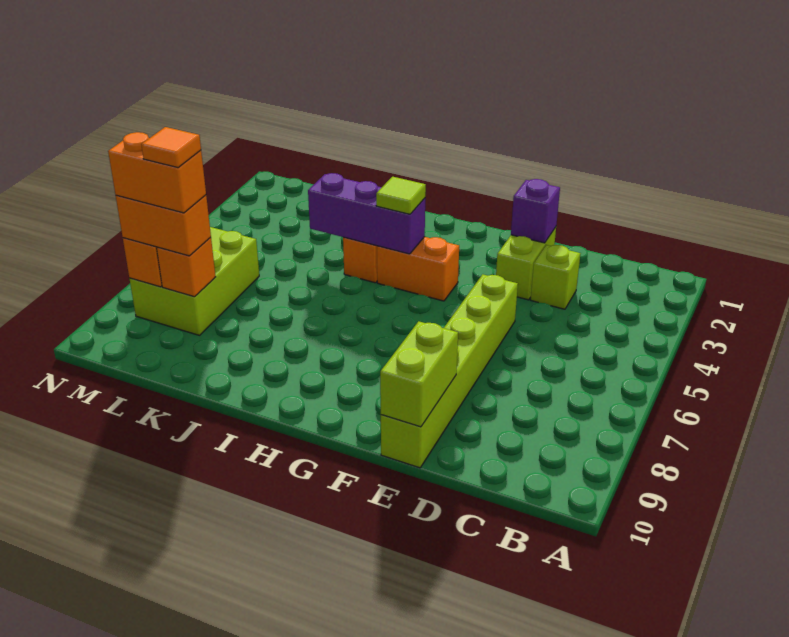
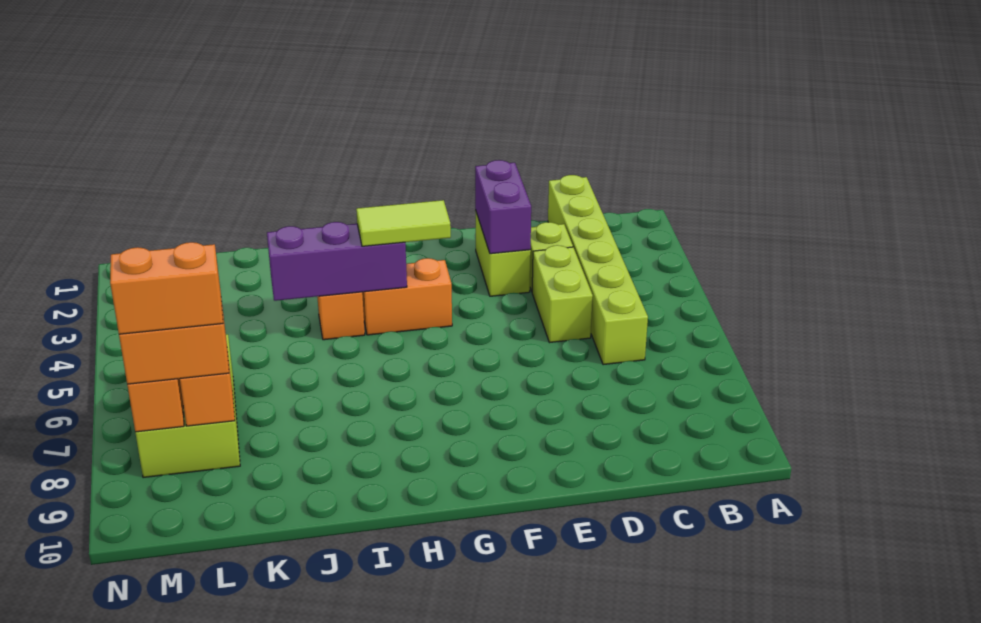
purple 1x1 brick [511,179,560,243] -> purple 1x2 brick [475,160,531,254]
lime 1x6 brick [381,274,518,468] -> lime 1x6 brick moved to [548,175,648,365]
lime 1x2 brick [380,321,458,427] -> lime 1x2 brick moved to [532,245,593,343]
lime 1x1 tile [376,177,426,214] -> lime 1x2 tile [356,200,451,246]
orange 1x1 tile [141,127,201,168] -> none

